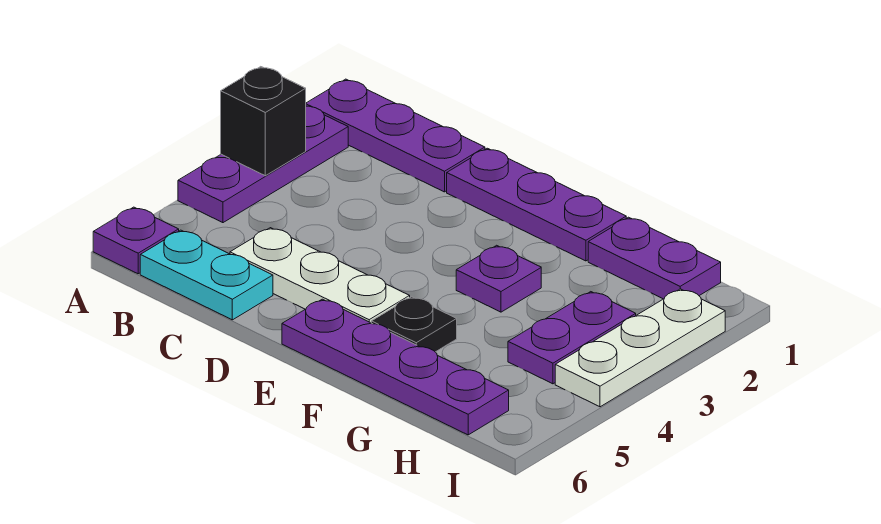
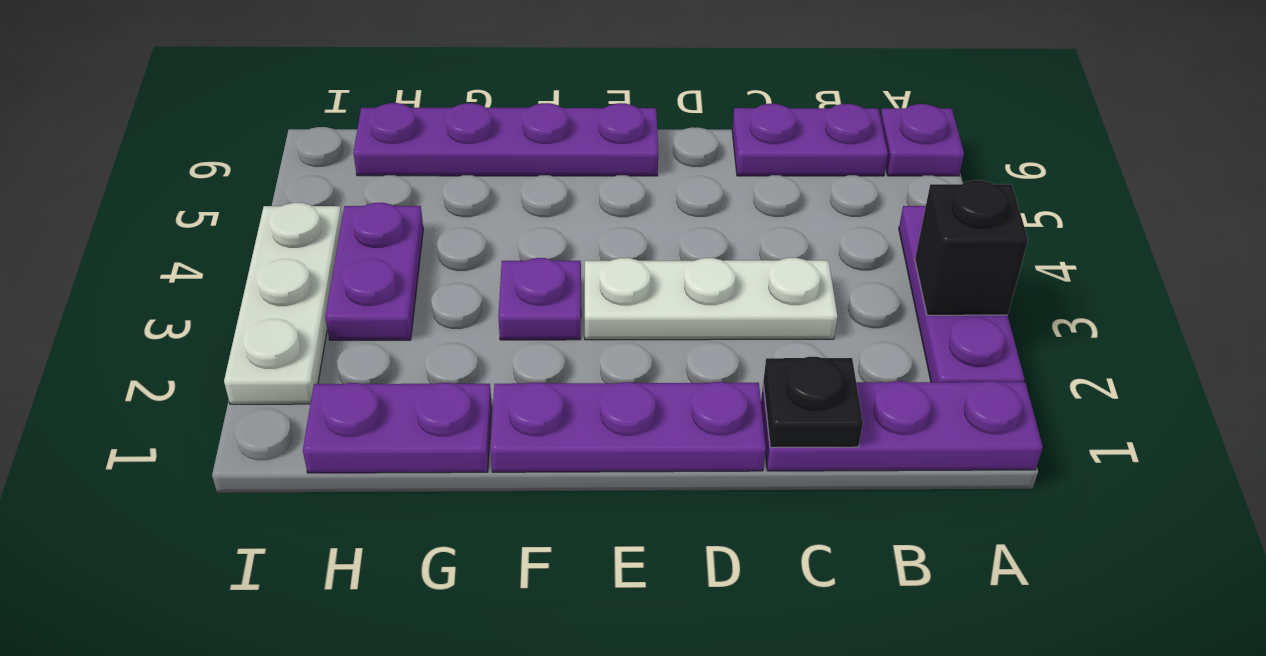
cyan 1x2 plate [140,230,273,320] -> purple 1x2 plate [732,104,888,176]
white 1x3 plate [230,228,410,323] -> white 1x3 plate moved to [585,258,837,340]
black 1x1 plate [371,297,457,352] -> black 1x1 plate moved to [763,357,863,448]

